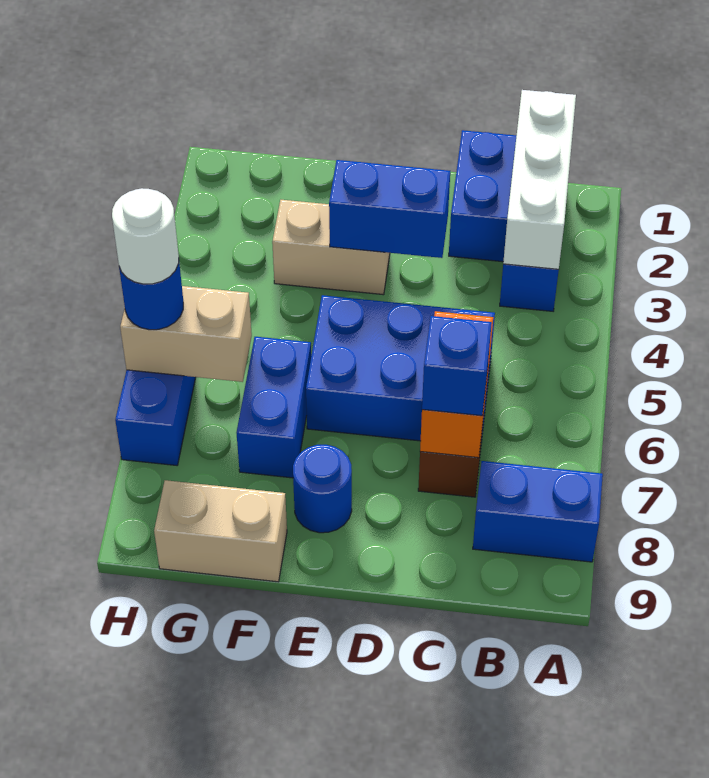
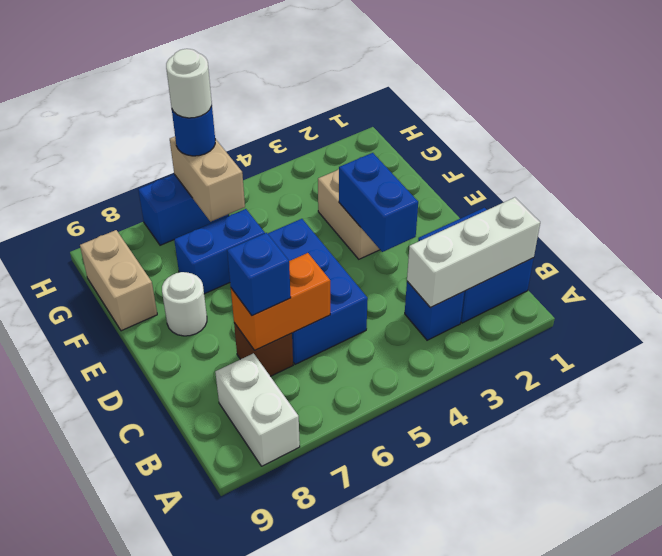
blue 1x2 brick [473,461,603,562] -> white 1x2 brick [215,353,300,466]
blue 1x1 round brick [293,445,352,533] -> white 1x1 round brick [162,272,207,336]

